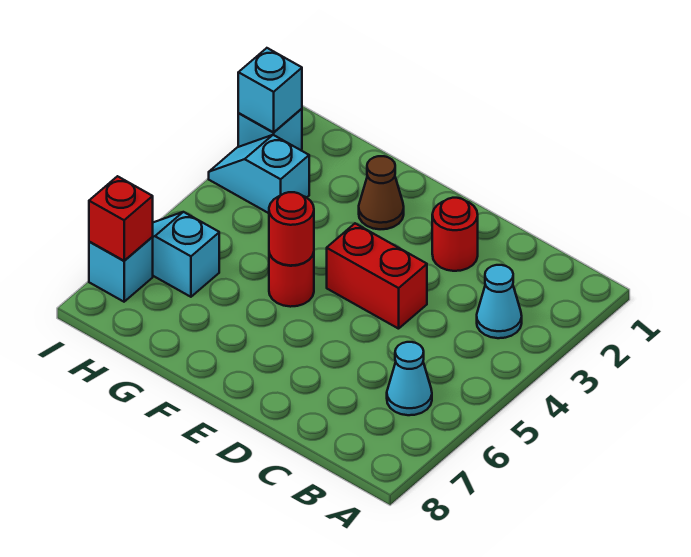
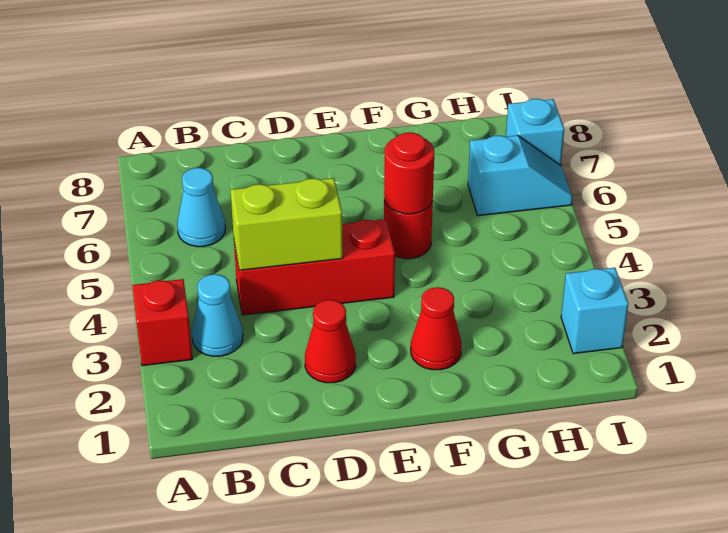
none -> lime 1x2 brick [231,178,343,270]
red 1x1 round brick [432,198,478,271] -> red 1x1 cone [305,300,356,383]
red 1x2 brick [327,223,427,329] -> red 1x3 brick [234,219,395,315]
brown 1x1 cone [359,156,404,229] -> red 1x1 cone [411,287,461,370]
cyan 1x2 slope [209,135,309,213] -> none
cyan 1x1 brick [238,48,302,133] -> none
red 1x1 brick [89,176,153,261] -> red 1x1 brick moved to [132,279,193,366]

